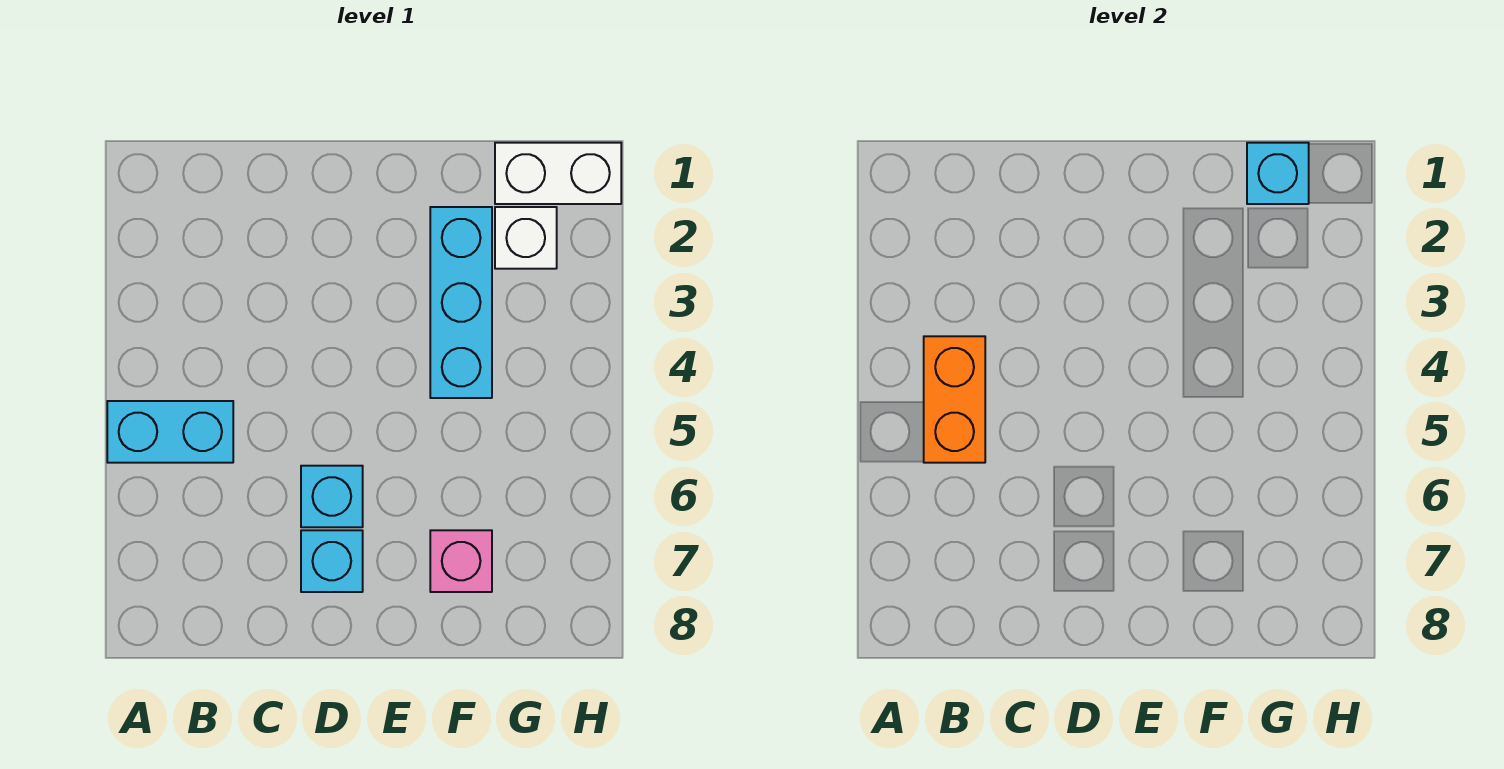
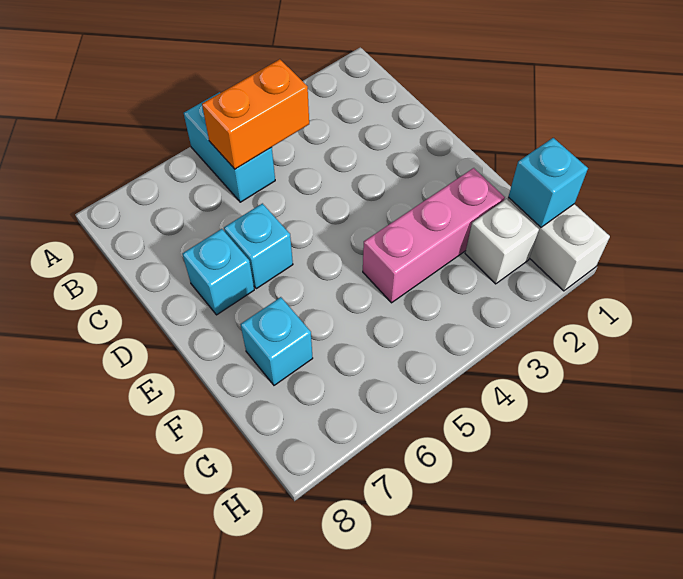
cyan 1x3 brick [430,207,492,398] -> pink 1x3 brick [363,168,505,303]
pink 1x1 brick [430,530,492,592] -> cyan 1x1 brick [241,297,313,385]

